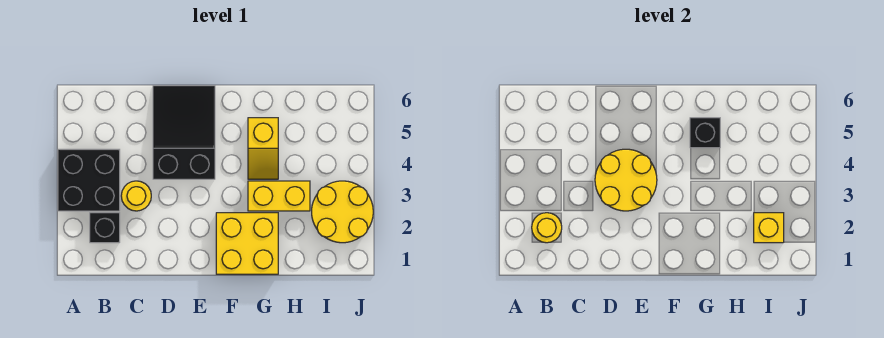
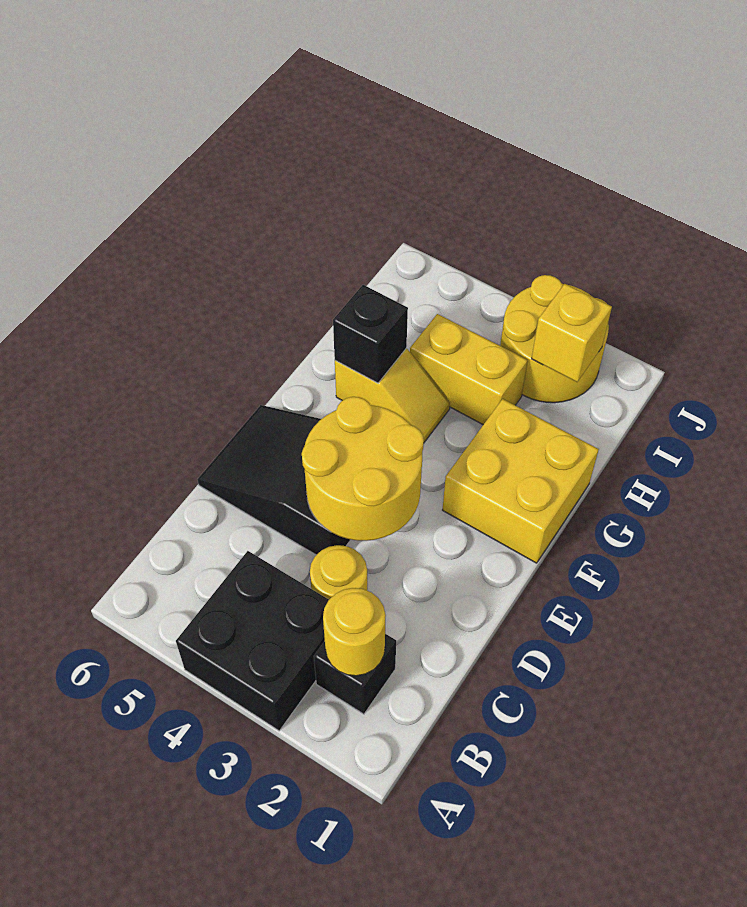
yellow 1x2 brick [248,181,310,211] -> yellow 1x2 brick turned to [410,314,528,425]

